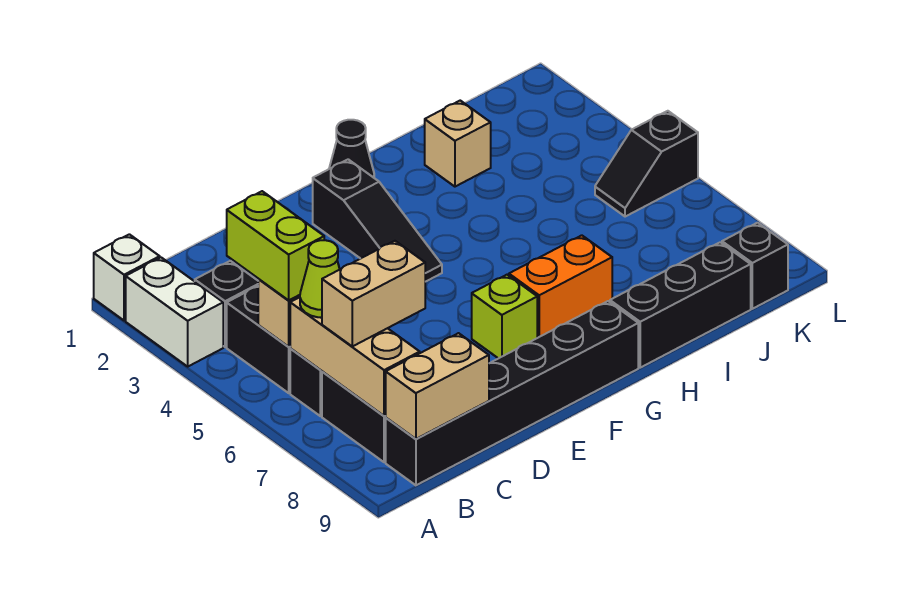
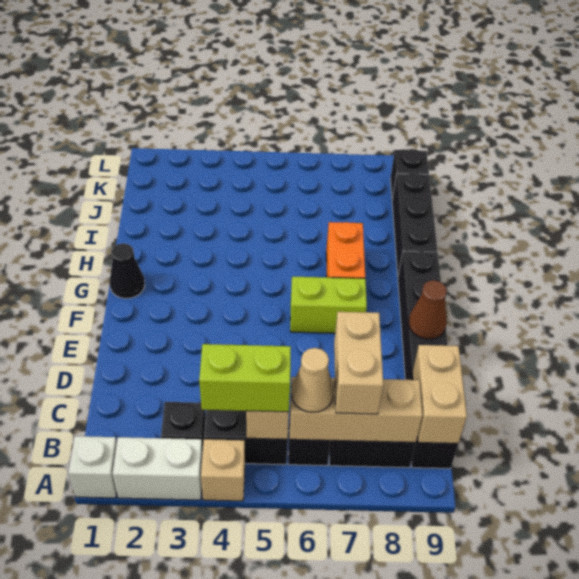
lime 1x1 cone [300,240,340,318] -> tan 1x1 cone [291,348,334,412]
none -> brown 1x1 cone [409,280,447,339]
black 1x3 slope [313,159,442,282] -> none
lime 1x1 brick [472,275,537,359] -> lime 1x2 brick [290,277,367,333]
tan 1x1 brick [425,101,491,187] -> tan 1x1 brick moved to [201,439,245,501]
black 1x2 slope [595,111,698,217] -> none

